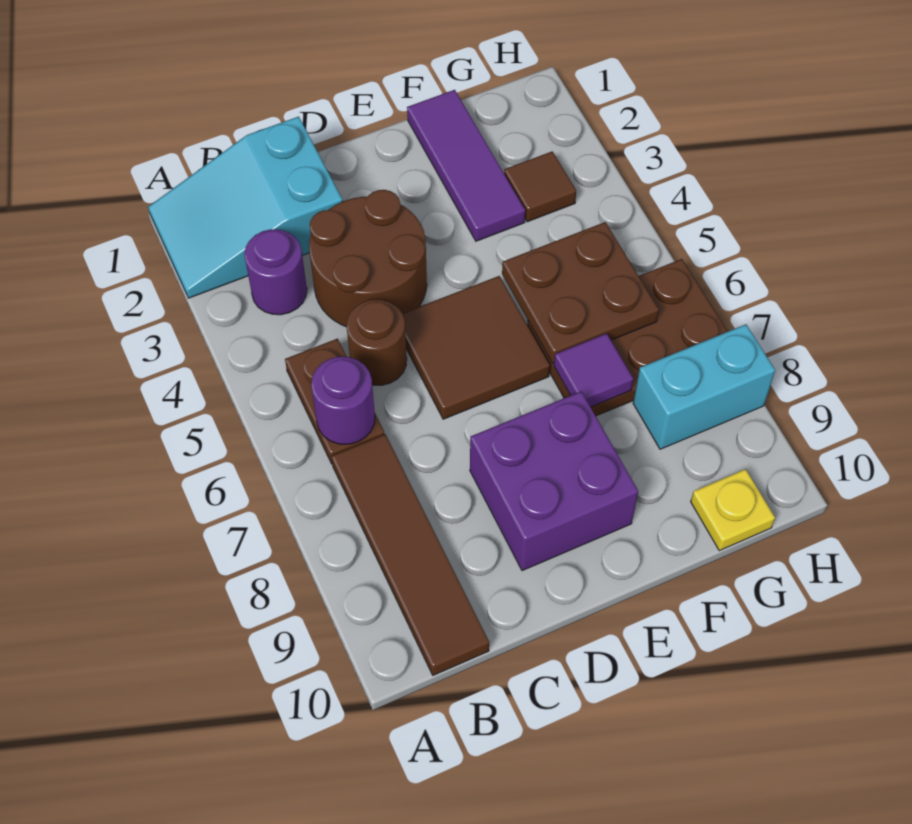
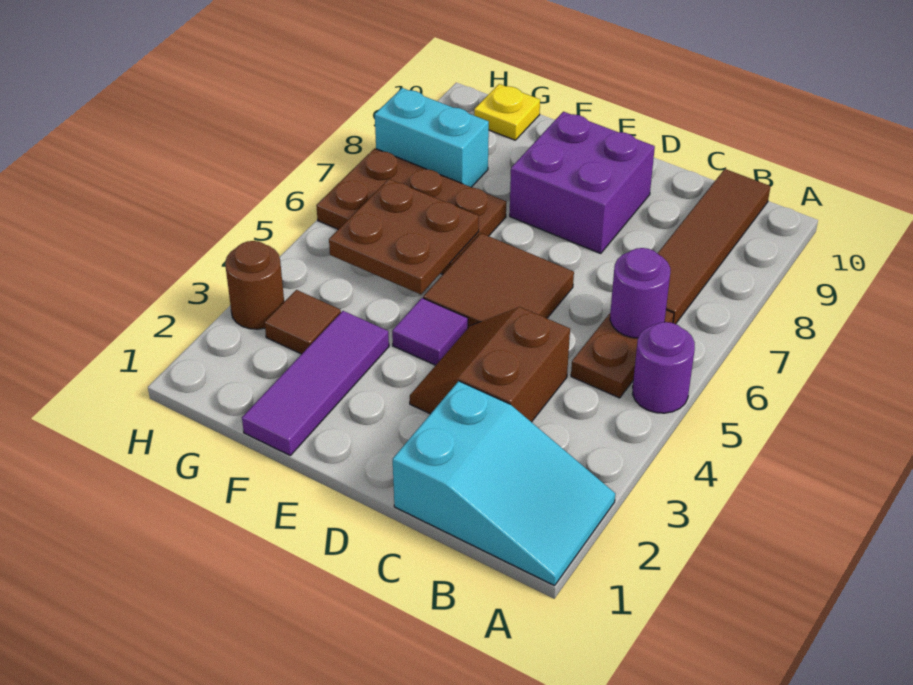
purple 1x1 round brick [244,229,307,315] -> purple 1x1 round brick moved to [633,322,695,413]
brown 2x2 round brick [309,190,427,327] -> brown 2x2 slope [410,307,570,422]
brown 1x1 round brick [347,300,407,385] -> brown 1x1 round brick moved to [225,241,284,329]
purple 1x1 tile [554,333,633,407] -> purple 1x1 tile moved to [392,298,468,365]

